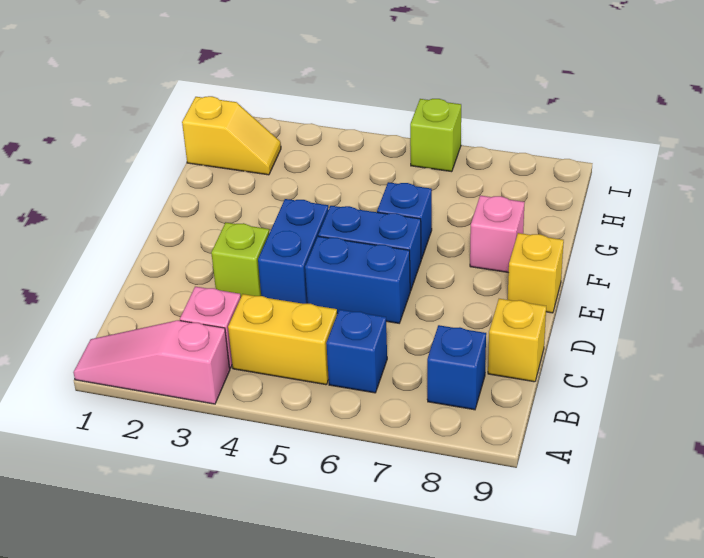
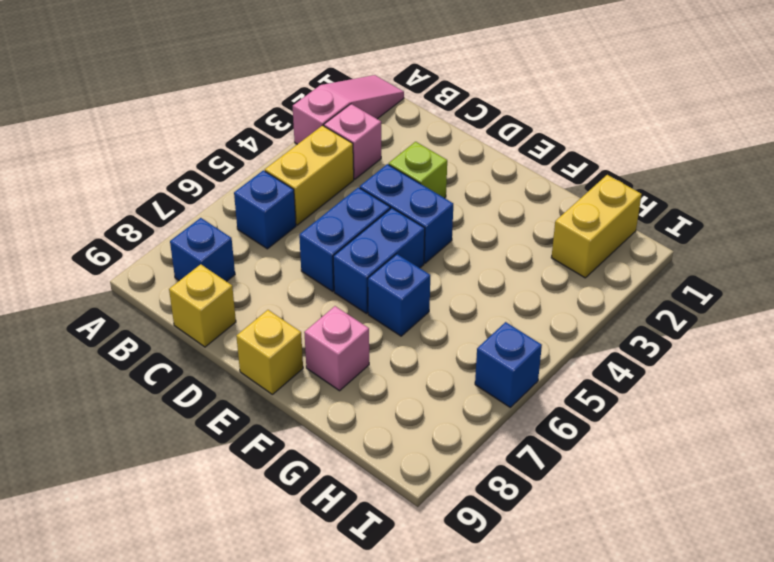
yellow 1x2 slope [182,96,281,175] -> yellow 1x2 brick [551,175,642,278]
lime 1x1 brick [410,99,461,172] -> blue 1x1 brick [475,322,542,407]

